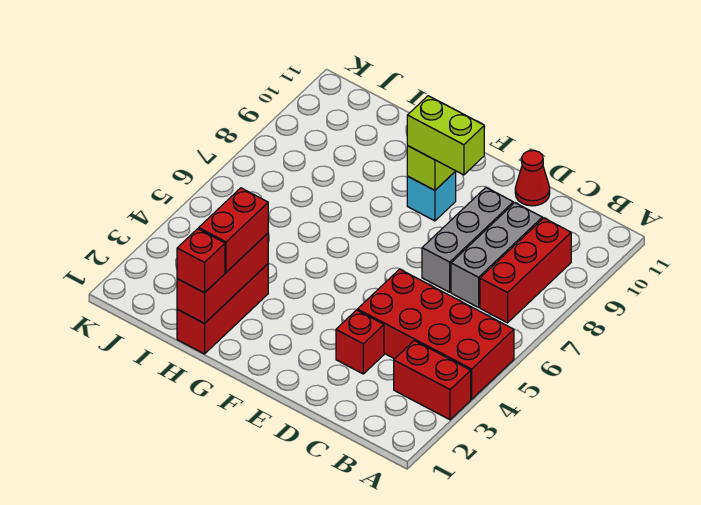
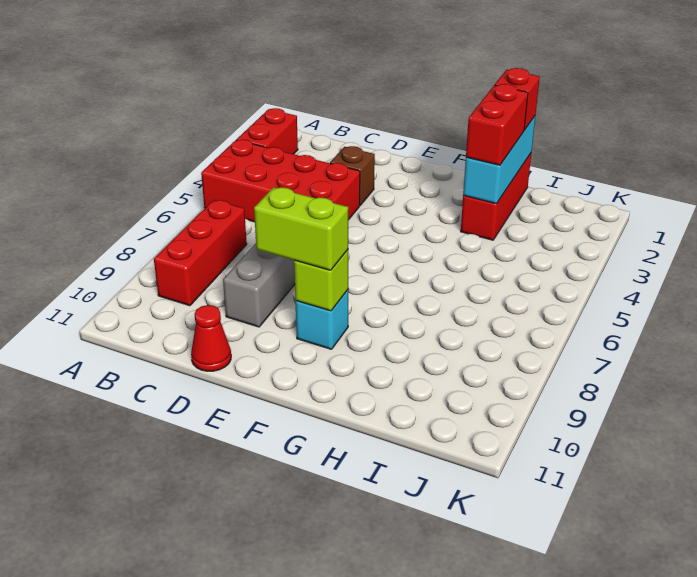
red 1x2 brick [394,341,471,420] -> red 1x2 brick turned to [237,108,298,154]
grey 1x3 brick [451,203,542,307] -> none
red 1x1 brick [336,310,384,374] -> brown 1x1 brick [330,146,375,205]
red 1x3 brick [177,233,268,323] -> cyan 1x3 brick [463,116,535,204]

